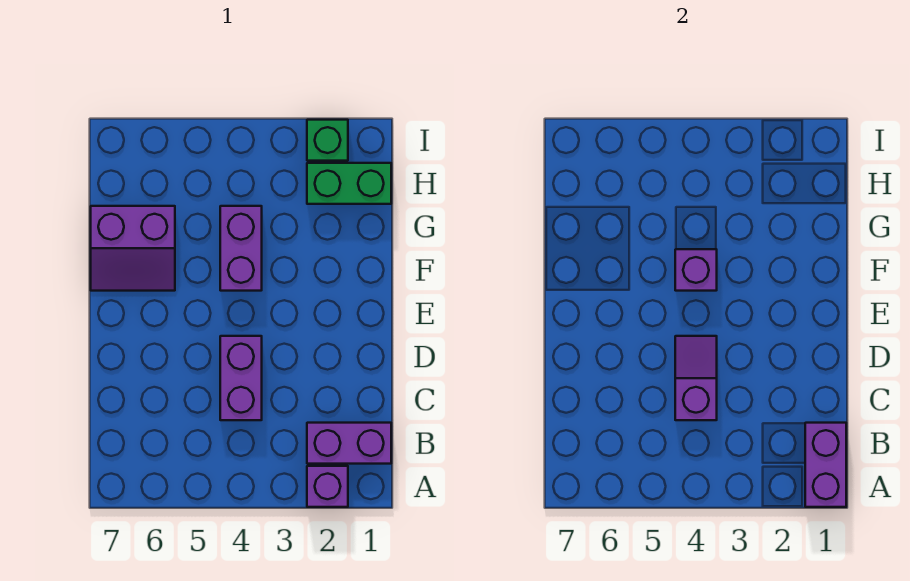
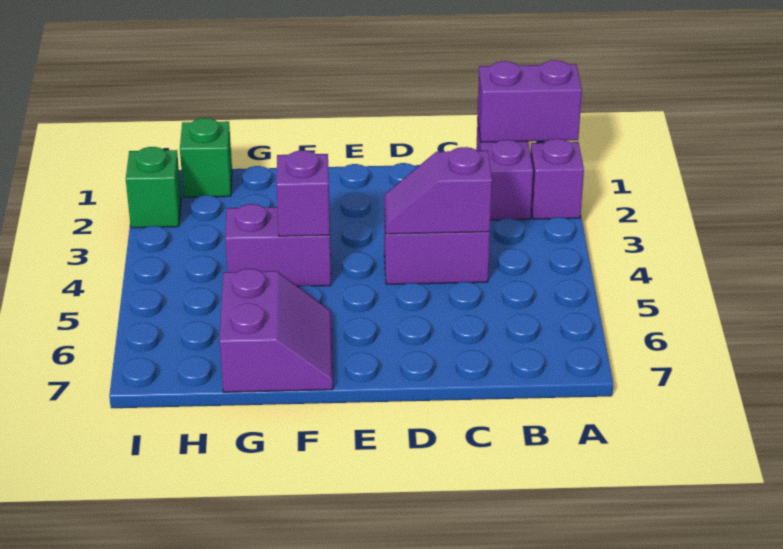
green 1x2 brick [307,163,391,204] -> green 1x1 brick [180,118,232,197]

